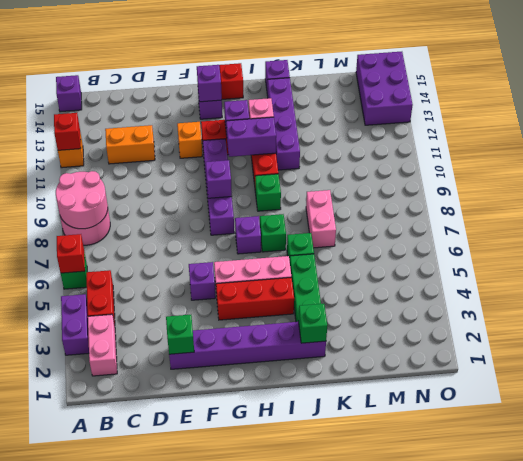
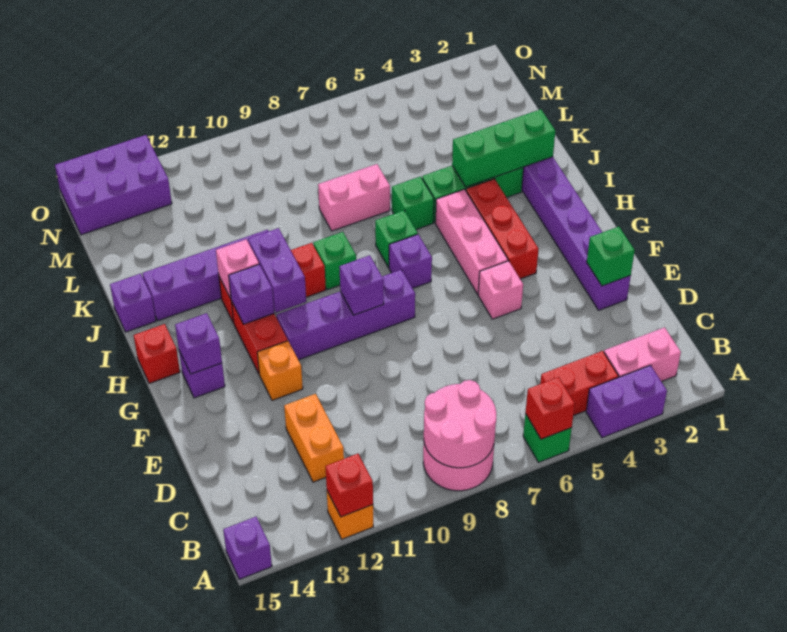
purple 1x1 brick [189,262,215,300] -> pink 1x1 brick [478,261,523,319]
green 1x1 brick [298,304,327,343] -> green 1x3 brick [452,109,555,187]

